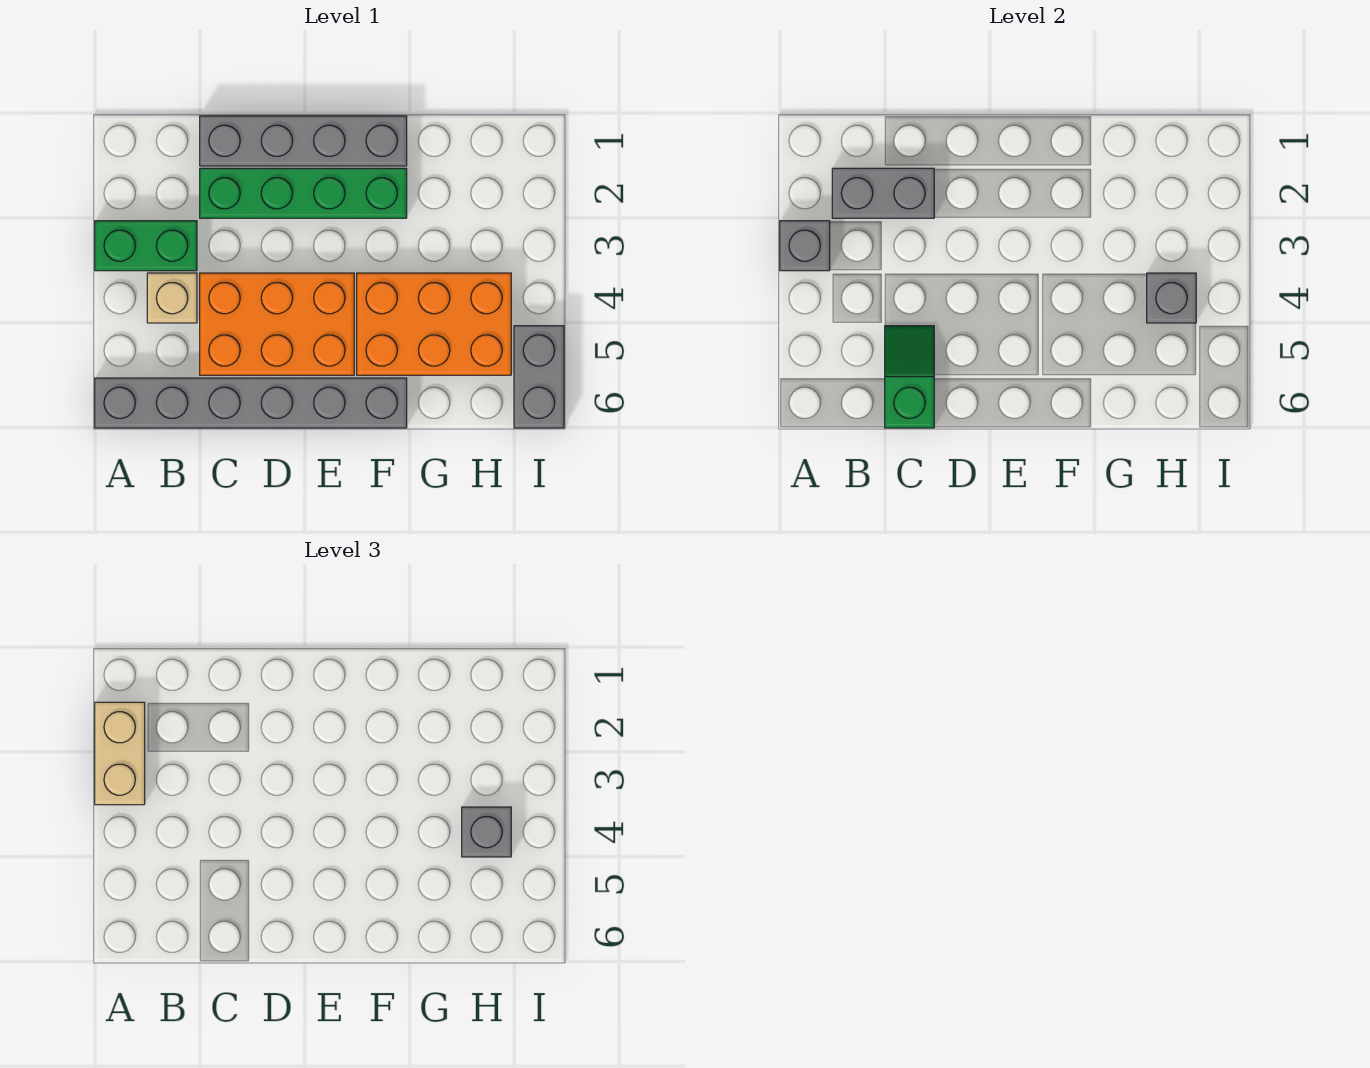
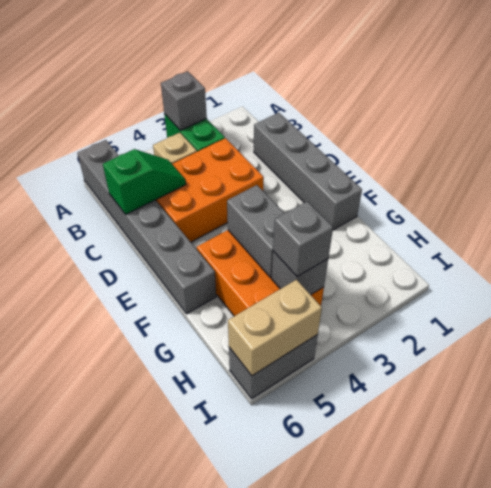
tan 1x2 brick [95,702,145,805] -> tan 1x2 brick moved to [228,280,322,376]
grey 1x2 brick [832,168,934,218] -> grey 1x2 brick moved to [227,185,284,278]
green 1x4 brick [200,168,407,218] -> none
orange 2x3 brick [200,273,354,375] -> orange 2x3 brick turned to [156,138,264,242]

